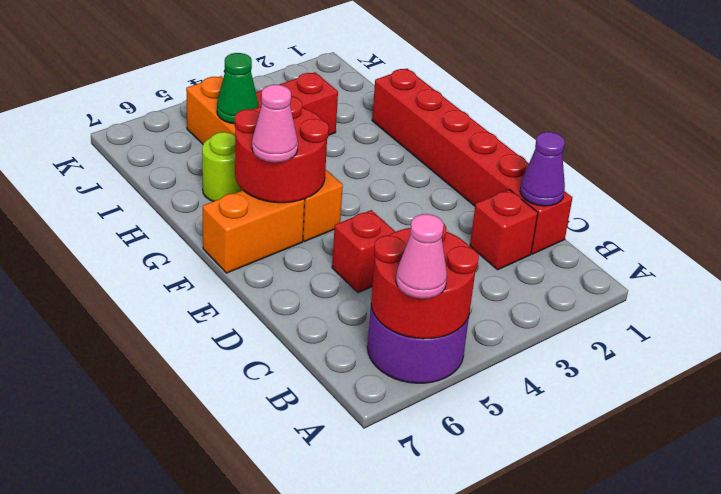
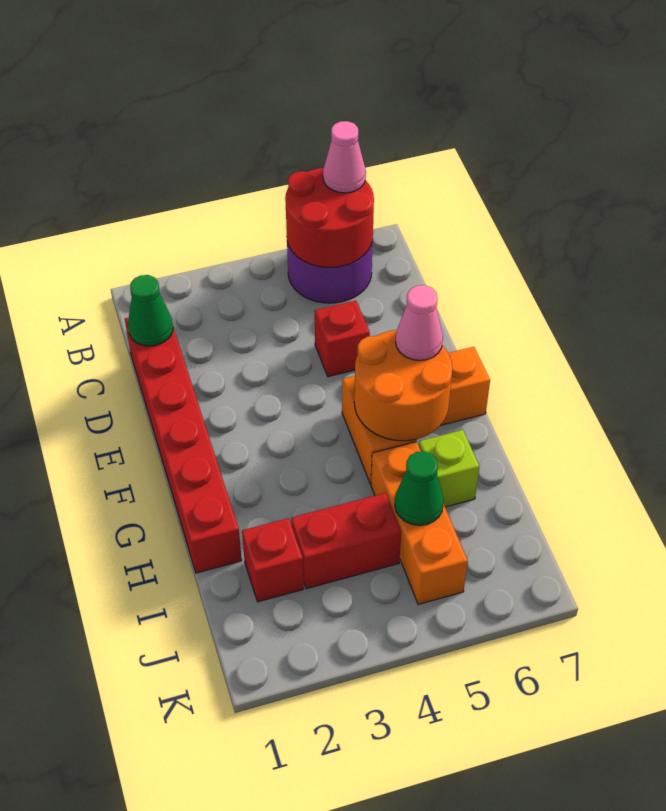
purple 1x1 cone [520,132,565,206] -> green 1x1 cone [128,275,173,346]
red 1x1 brick [470,190,538,270] -> red 1x1 brick moved to [242,518,304,602]
red 2x2 round brick [235,96,329,203] -> orange 2x2 round brick [354,330,452,441]
lime 1x1 round brick [202,132,242,201] -> lime 1x1 brick [419,430,479,507]

